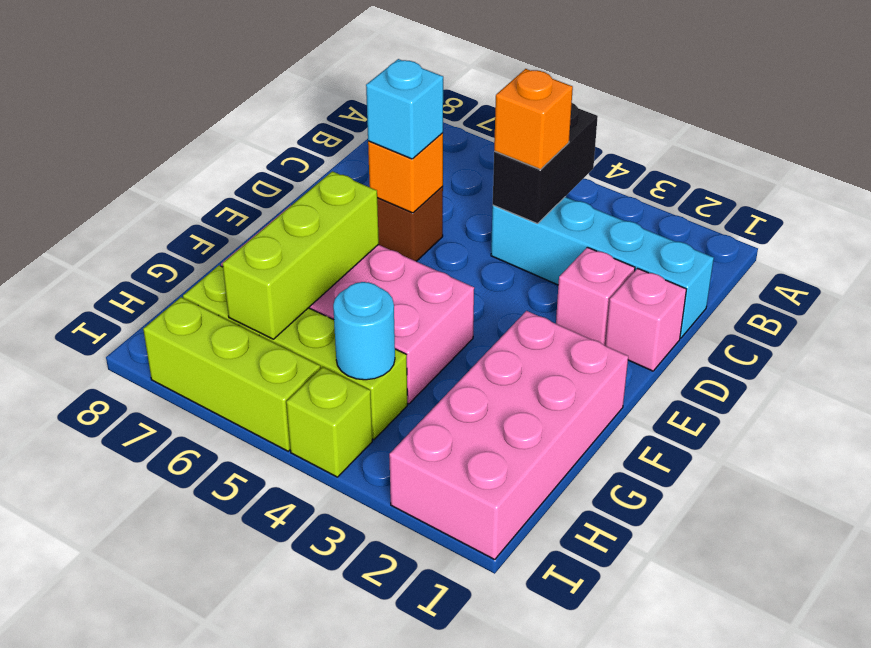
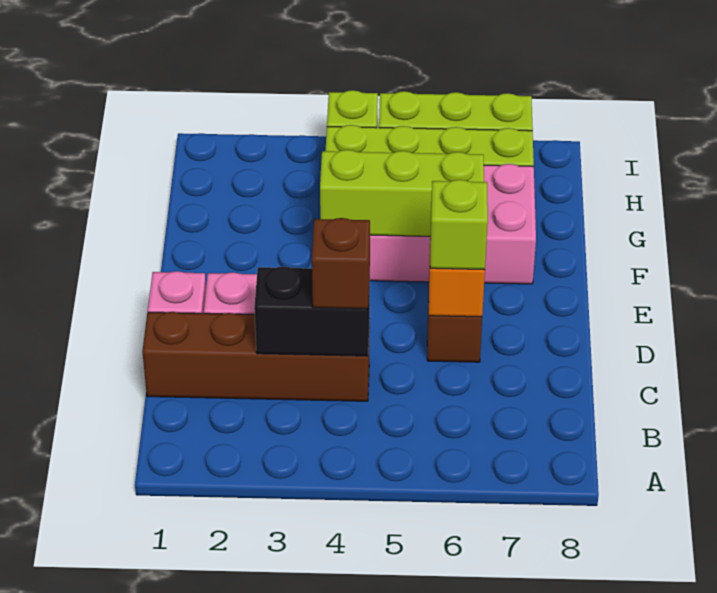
black 1x2 brick [493,103,598,224] -> black 1x2 brick turned to [254,267,370,356]
cyan 1x4 brick [491,197,714,338] -> brown 1x4 brick [143,312,370,401]
orange 1x1 brick [494,69,573,170] -> brown 1x1 brick [312,218,370,309]
cyan 1x1 brick [366,59,443,159] -> lime 1x1 brick [430,180,488,270]
pink 2x4 brick [389,311,628,559] -> none
lime 1x3 brick [223,171,379,339] -> lime 1x3 brick turned to [320,150,484,236]
cyan 1x1 round brick [333,282,395,380] -> none

